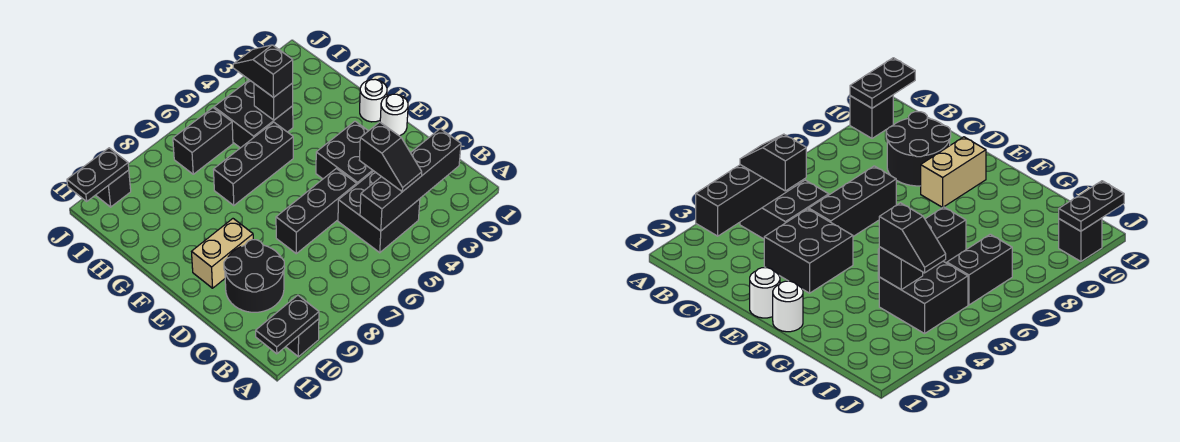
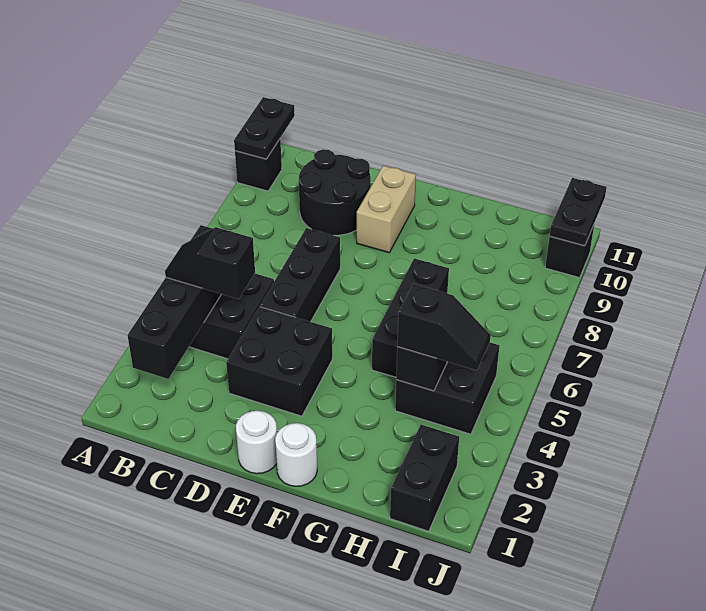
black 1x2 brick [173,108,233,174] -> black 1x2 brick moved to [390,425,459,531]

